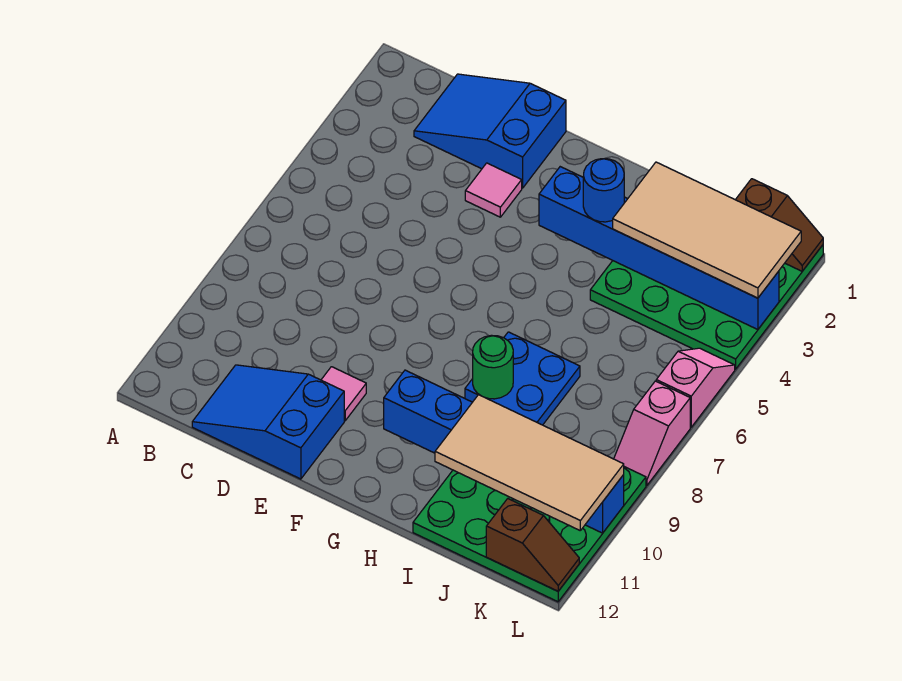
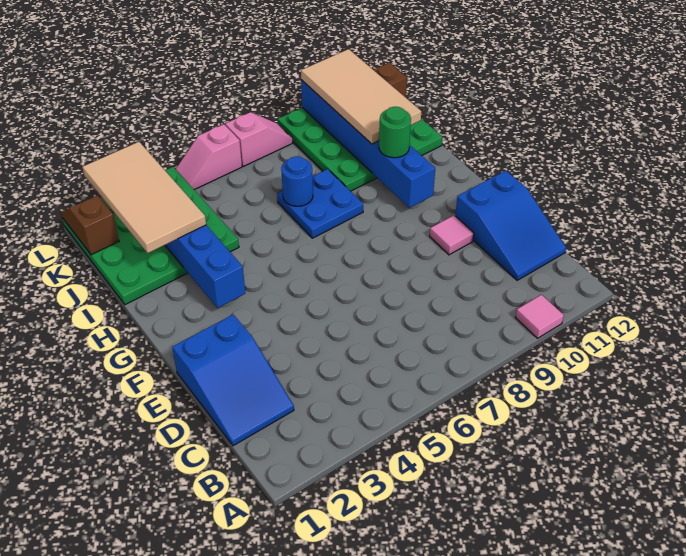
pink 1x1 tile [465,163,522,217] -> pink 1x1 tile moved to [515,295,564,338]
blue 1x1 round brick [583,159,624,222] -> blue 1x1 round brick moved to [281,156,313,206]
green 1x1 round brick [473,335,513,399] -> green 1x1 round brick moved to [379,107,411,158]

